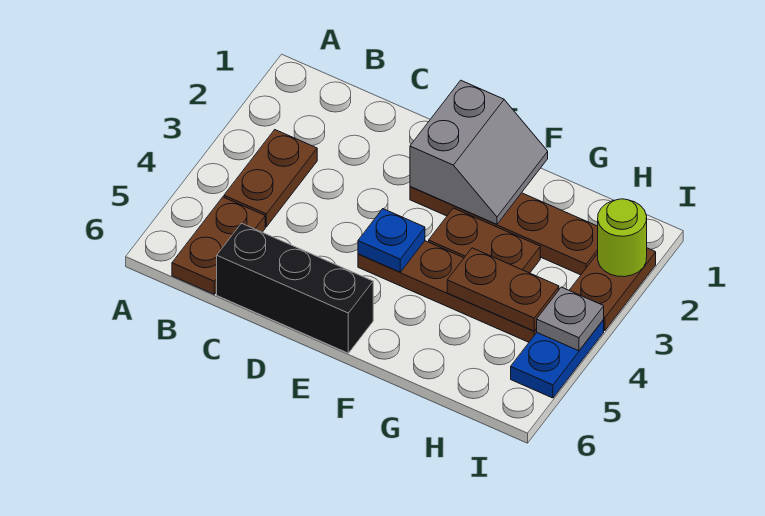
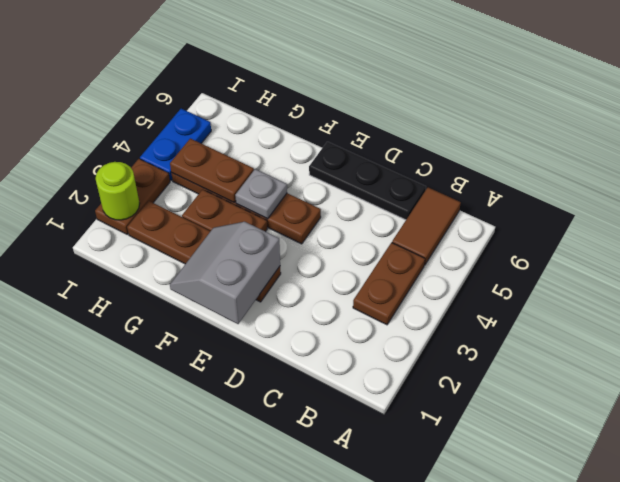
brown 1x2 plate [172,197,265,294] -> brown 1x2 tile [392,187,461,265]
black 1x3 brick [217,223,373,353] -> black 1x3 plate [309,142,426,220]
blue 1x1 plate [358,209,425,272] -> none
grey 1x1 plate [537,287,604,351] -> grey 1x1 plate moved to [235,169,287,219]

